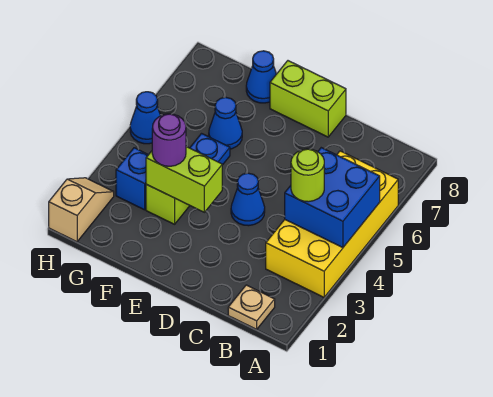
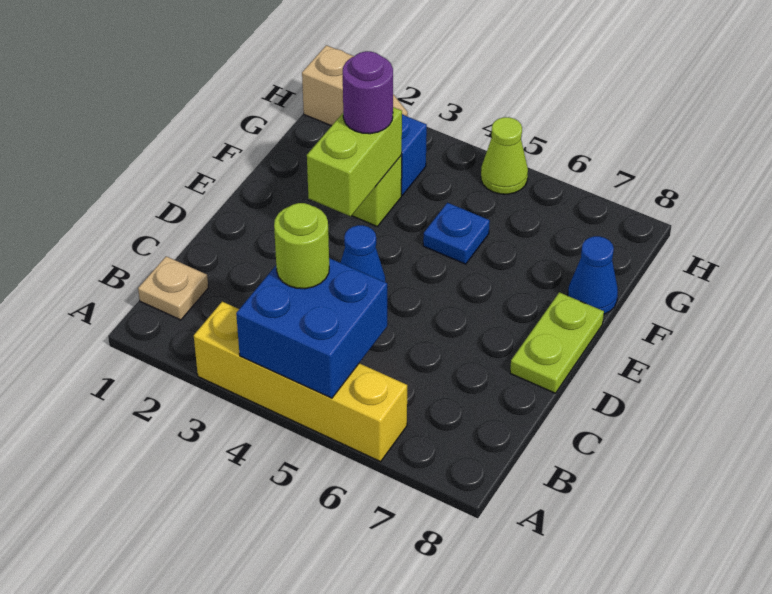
yellow 2x4 brick [266,151,398,297] -> yellow 1x4 brick [194,302,407,462]
lime 1x2 brick [270,61,346,137] -> lime 1x2 plate [510,292,604,393]
blue 1x1 cone [209,97,242,149] -> none
blue 1x1 cone [130,92,161,144] -> lime 1x1 cone [481,117,528,194]

